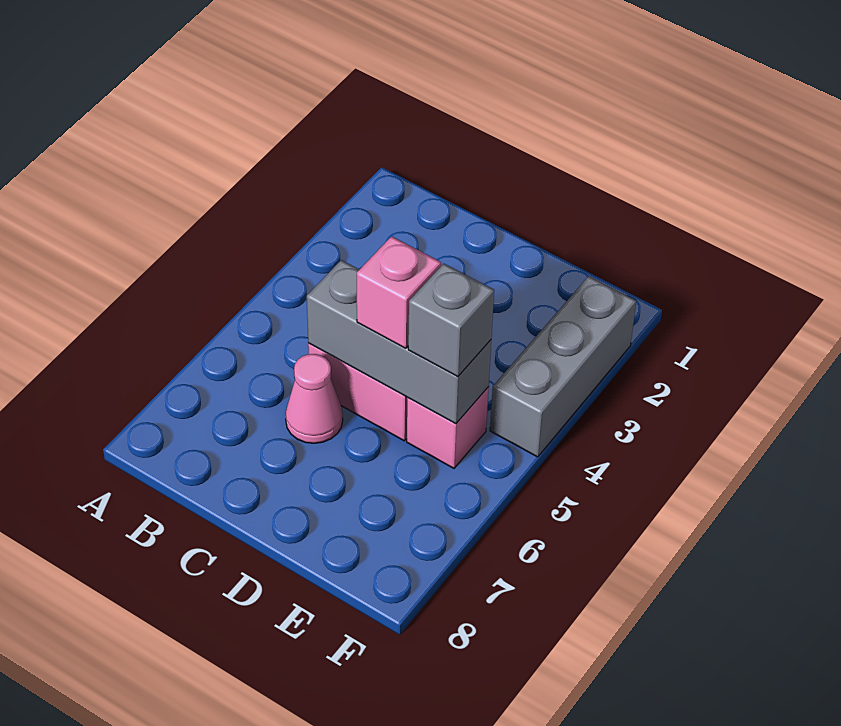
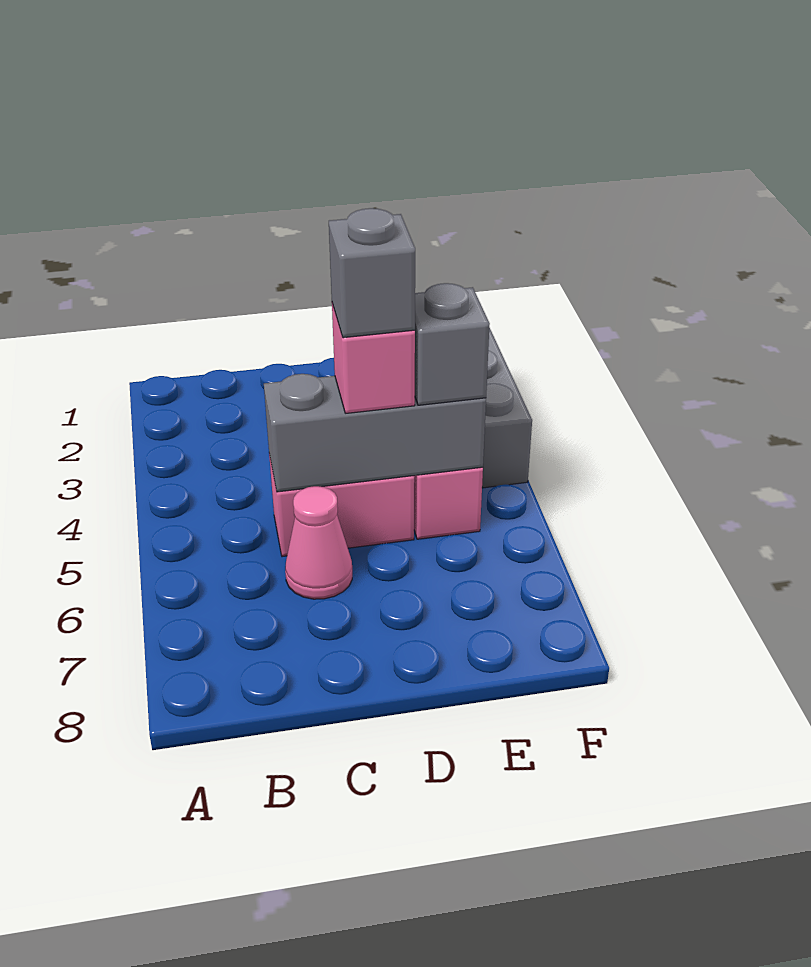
none -> grey 1x1 brick [329,208,415,338]

